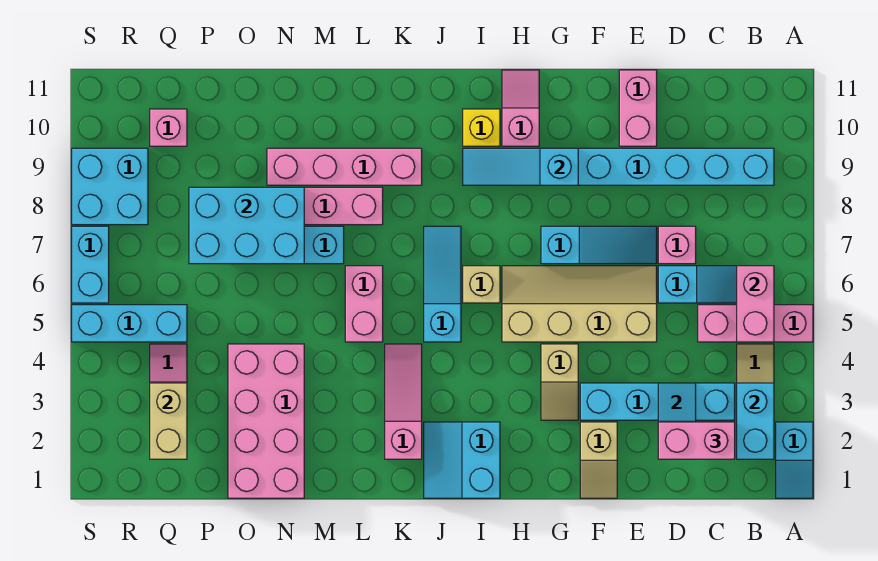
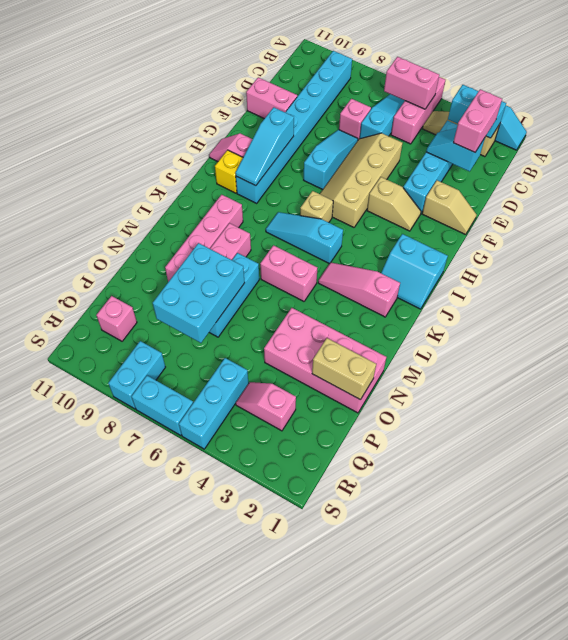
tan 1x2 brick [150,383,187,459] -> tan 1x2 brick moved to [312,338,376,400]
cyan 2x2 brick [72,148,148,225] -> cyan 1x2 brick [108,341,165,409]

